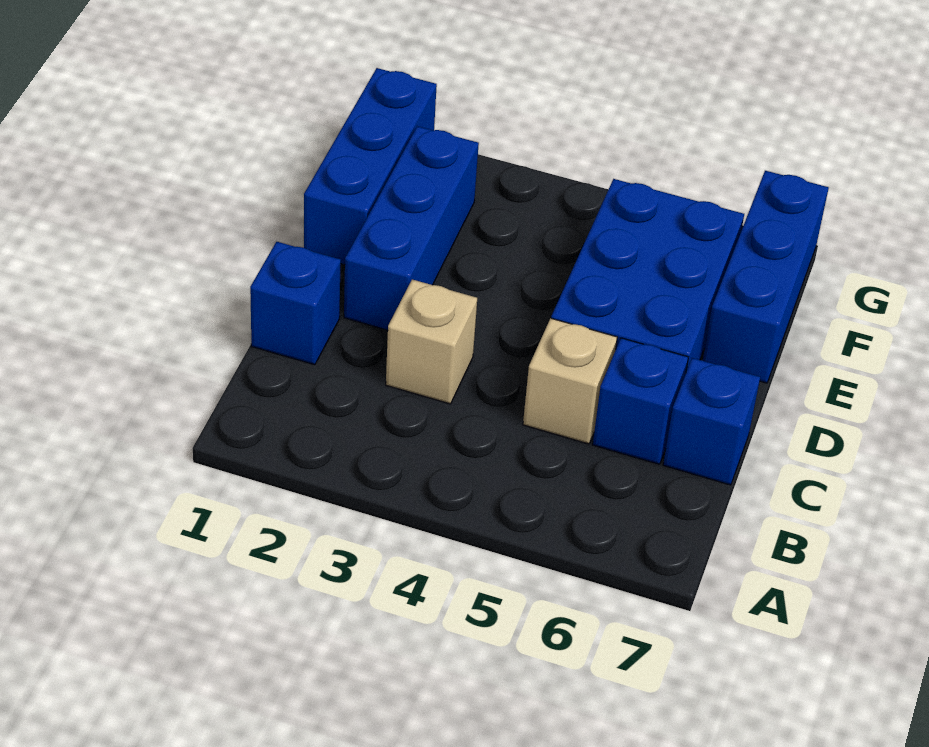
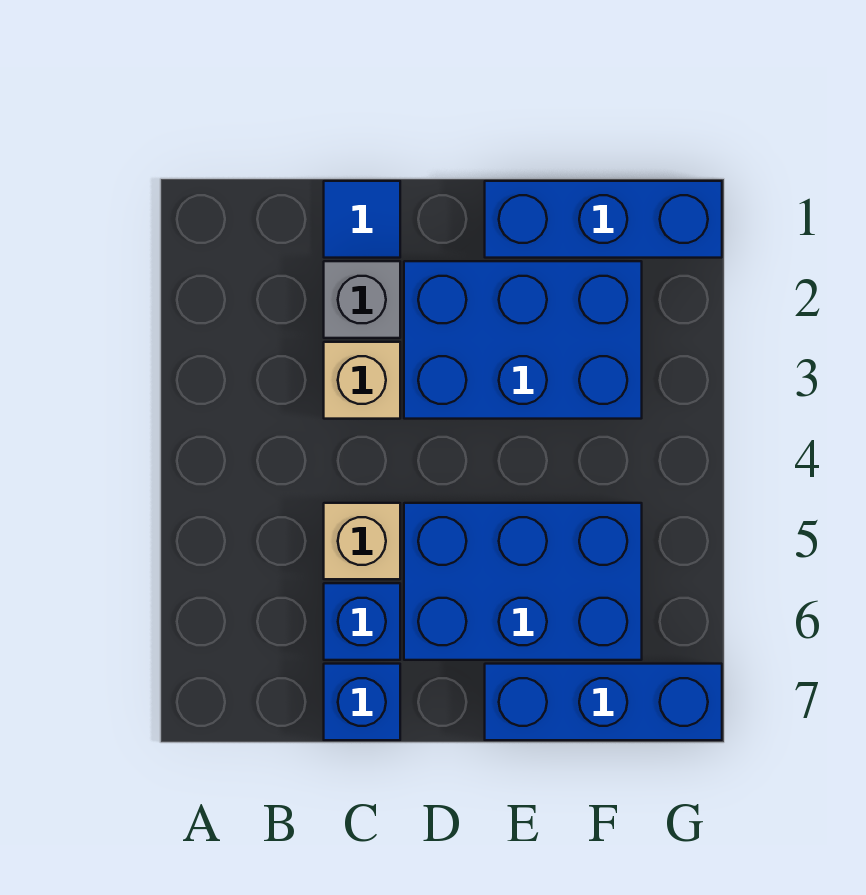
blue 1x1 brick [250,242,341,365] -> blue 1x1 tile [324,181,400,258]
none -> grey 1x1 brick [324,261,400,338]
blue 1x3 brick [344,126,479,330] -> blue 2x3 brick [404,261,642,419]

